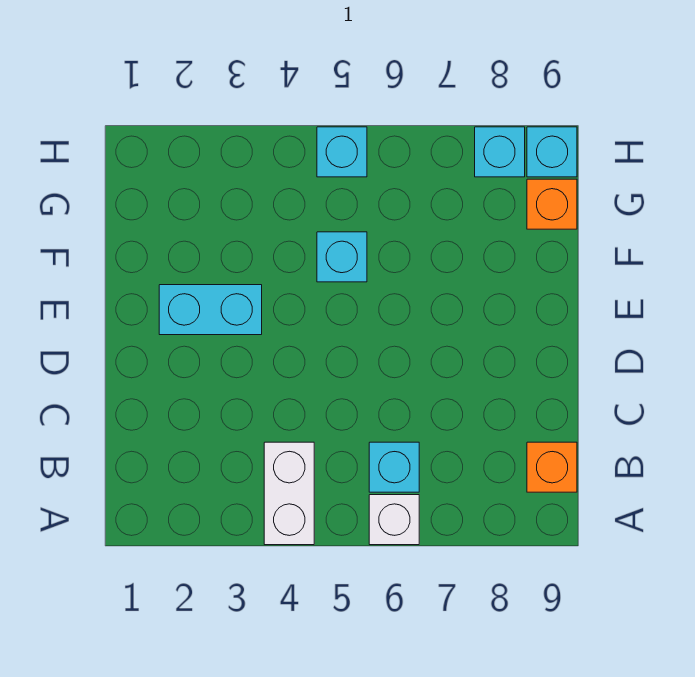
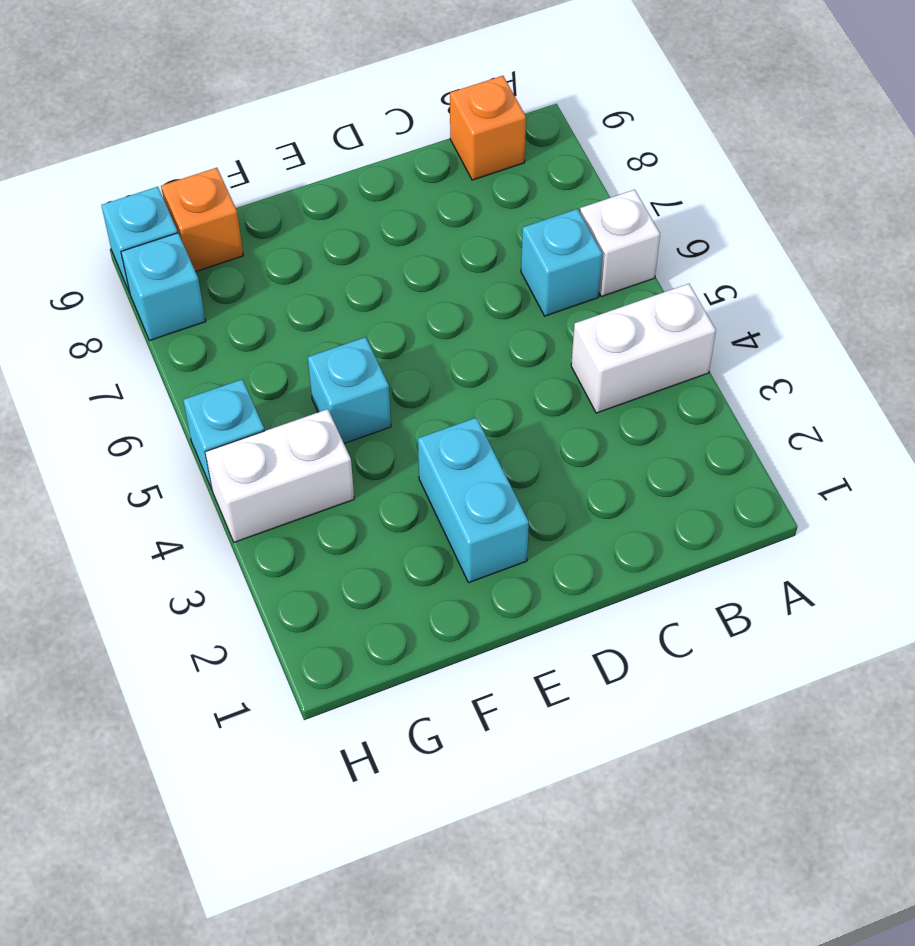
none -> white 1x2 brick [205,409,354,542]

